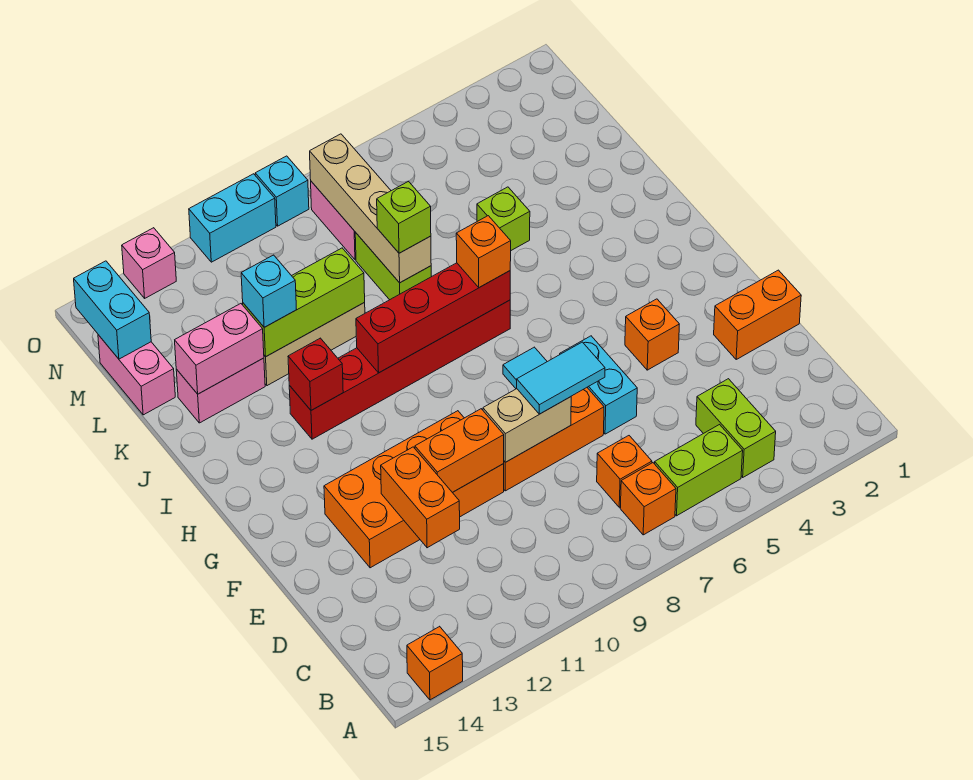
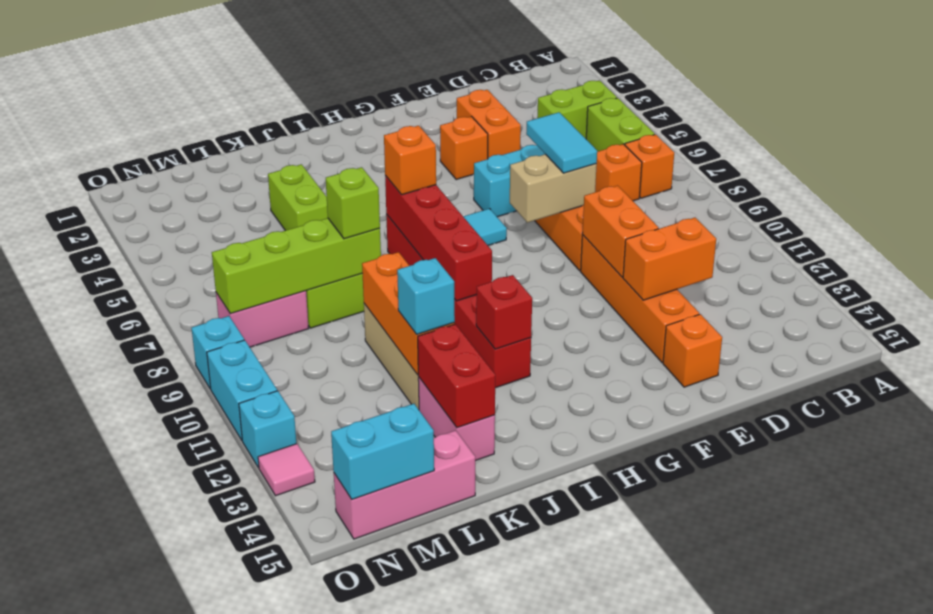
orange 1x1 brick [407,626,463,700] -> orange 1x1 brick moved to [663,314,722,387]
orange 1x2 brick [714,270,801,359] -> orange 1x2 brick moved to [457,90,521,158]
tan 1x2 brick [483,389,571,462] -> tan 1x2 brick turned to [510,154,597,223]
orange 2x4 brick [324,411,504,568] -> orange 1x4 brick [581,235,699,363]
lime 1x1 brick [477,187,530,250] -> lime 1x2 brick [268,164,328,231]
tan 1x4 brick [310,134,431,283] -> lime 1x4 brick [212,218,381,314]
lime 1x3 brick [243,248,365,357] -> orange 1x3 brick [362,252,455,375]
pink 1x2 brick [175,304,264,394] -> red 1x2 brick [418,324,495,428]
pink 1x2 brick [98,335,175,415] -> pink 1x3 brick [334,430,475,539]
none -> cyan 1x1 brick [239,391,296,468]
pink 1x1 brick [122,228,176,298] -> pink 1x1 tile [258,444,315,496]

